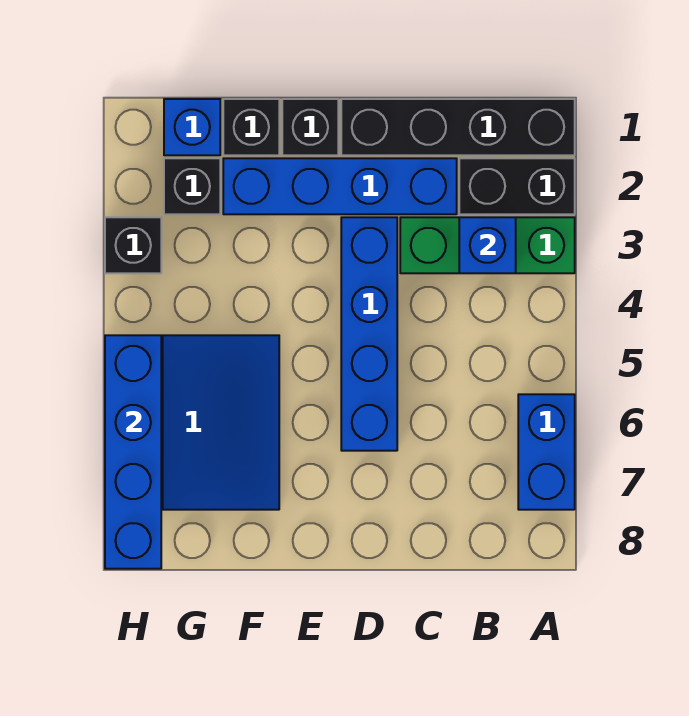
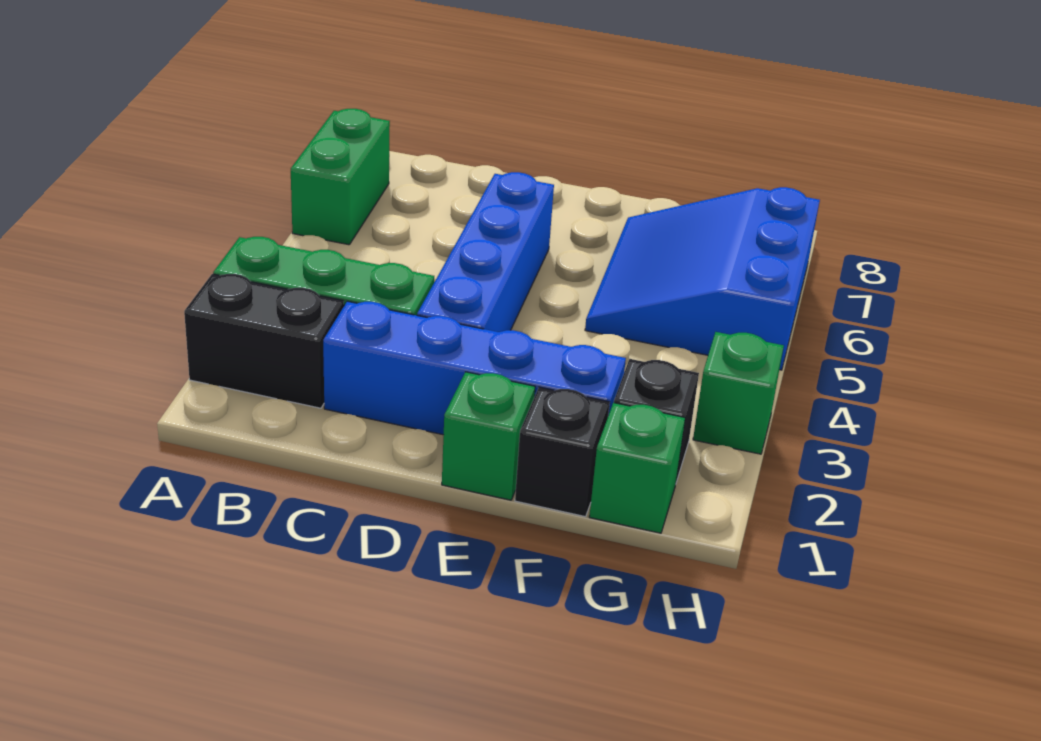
black 1x4 brick [341,99,575,155] -> none
blue 1x2 brick [518,394,575,510] -> green 1x2 brick [291,109,390,245]
blue 1x1 brick [459,217,516,273] -> none
black 1x1 brick [282,99,338,155] -> green 1x1 brick [442,372,535,500]
blue 1x1 brick [164,99,220,155] -> green 1x1 brick [589,403,685,533]
black 1x1 brick [105,217,161,273] -> green 1x1 brick [693,332,784,454]
blue 1x4 brick [105,335,161,569] -> none

